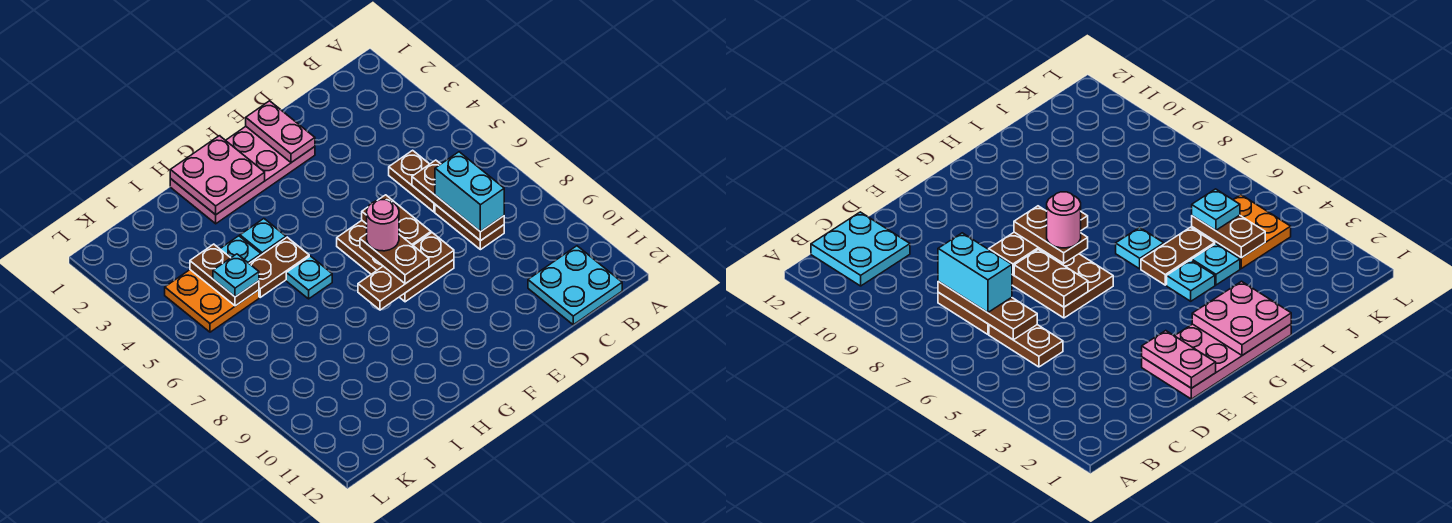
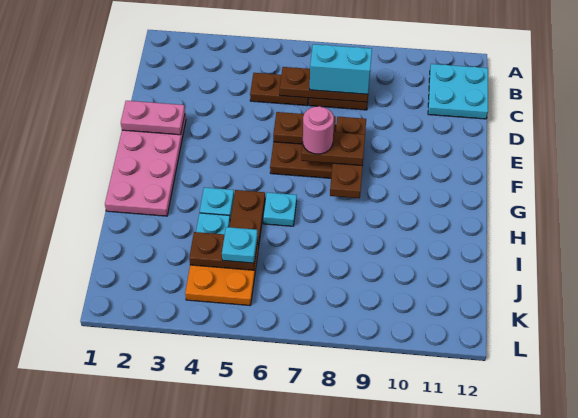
pink 2x2 plate [170,136,265,215] -> none

